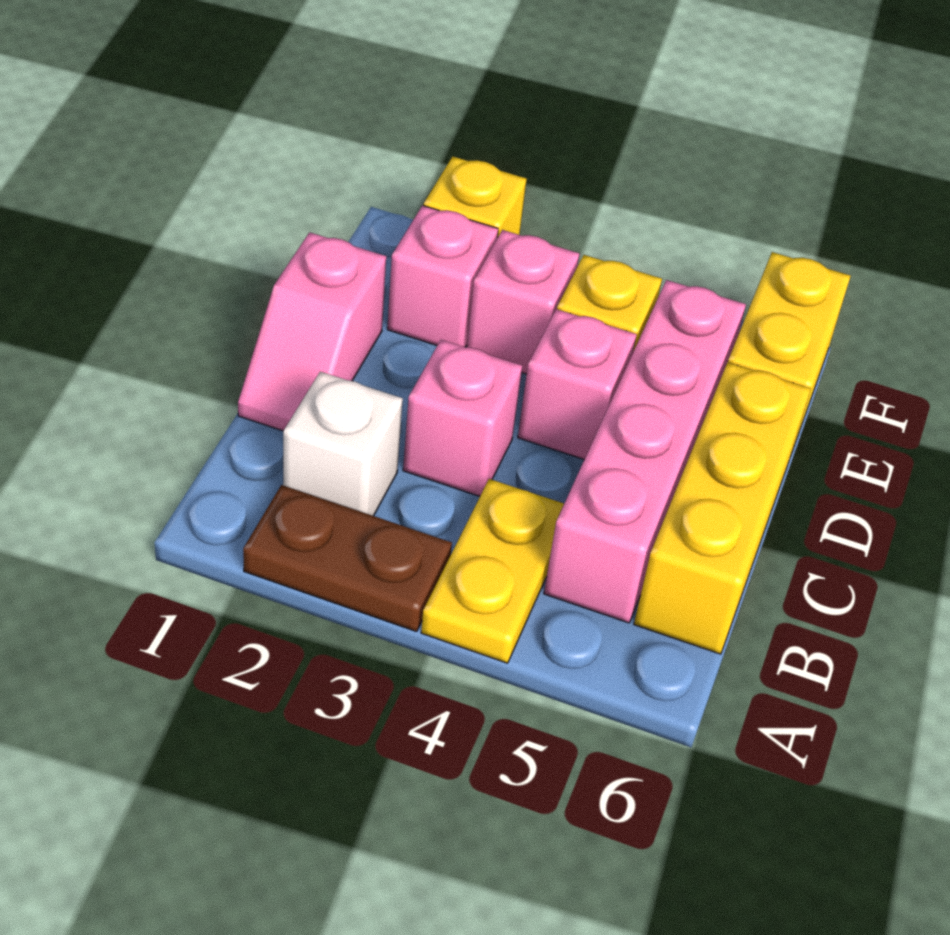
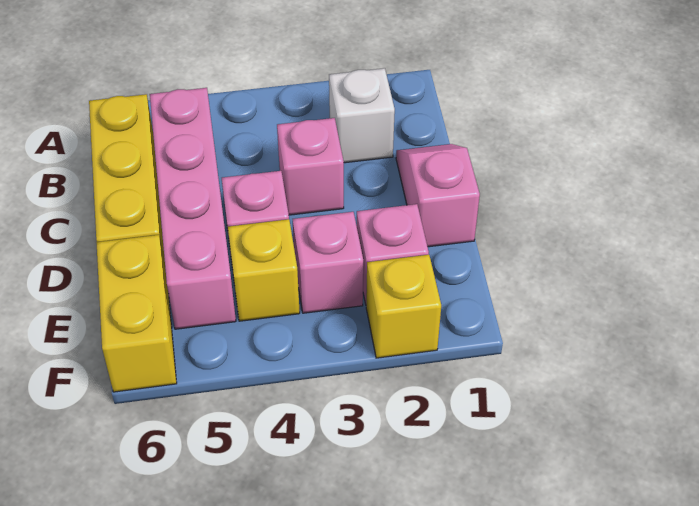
brown 1x2 plate [243,485,452,632] -> none
yellow 1x2 plate [421,479,564,663] -> none

